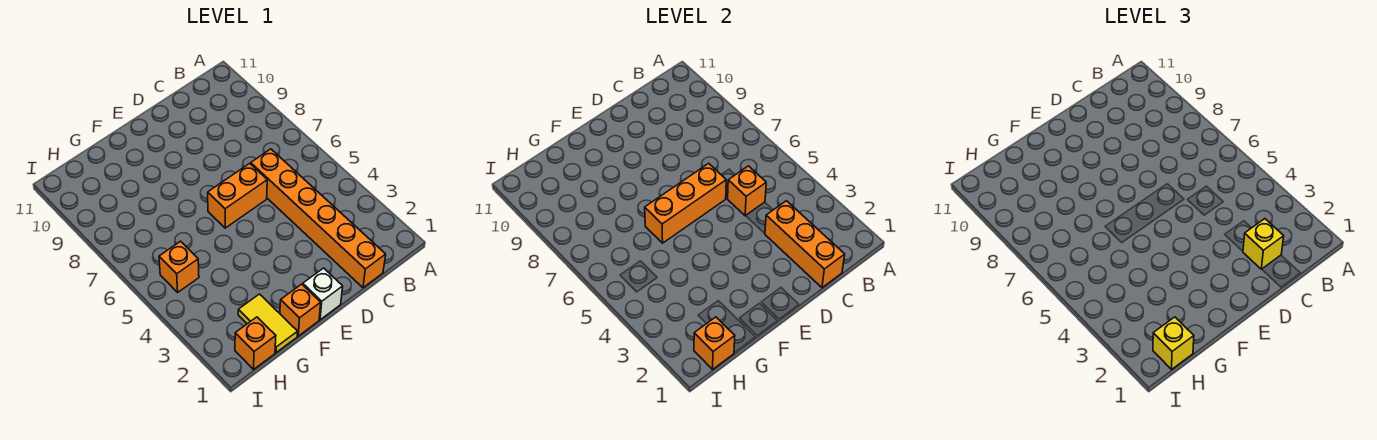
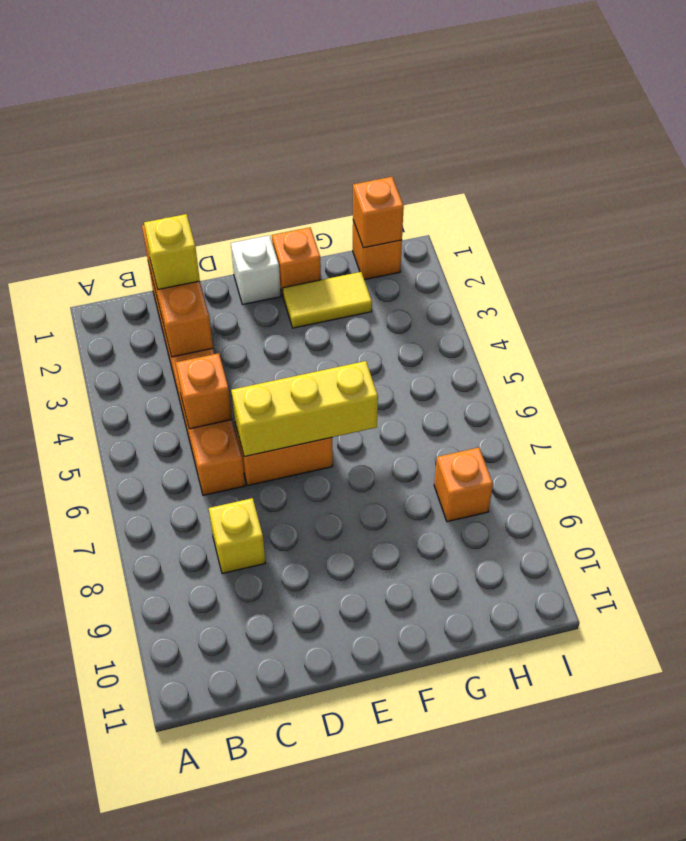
orange 1x3 brick [645,163,726,243] -> yellow 1x3 brick [231,361,378,457]
yellow 1x2 tile [238,294,298,353] -> yellow 1x2 tile turned to [283,272,372,328]
yellow 1x1 brick [1153,317,1194,369] -> yellow 1x1 brick moved to [209,498,265,574]
orange 1x1 brick [159,241,199,292] -> orange 1x1 brick moved to [434,447,493,522]

